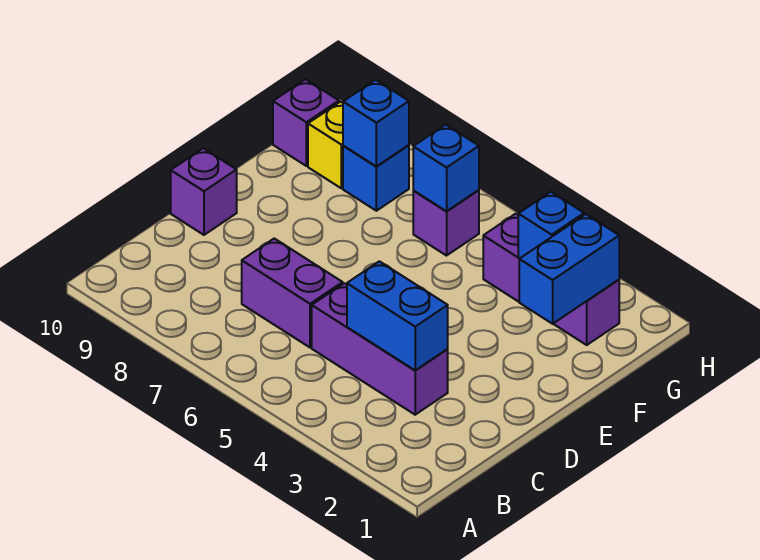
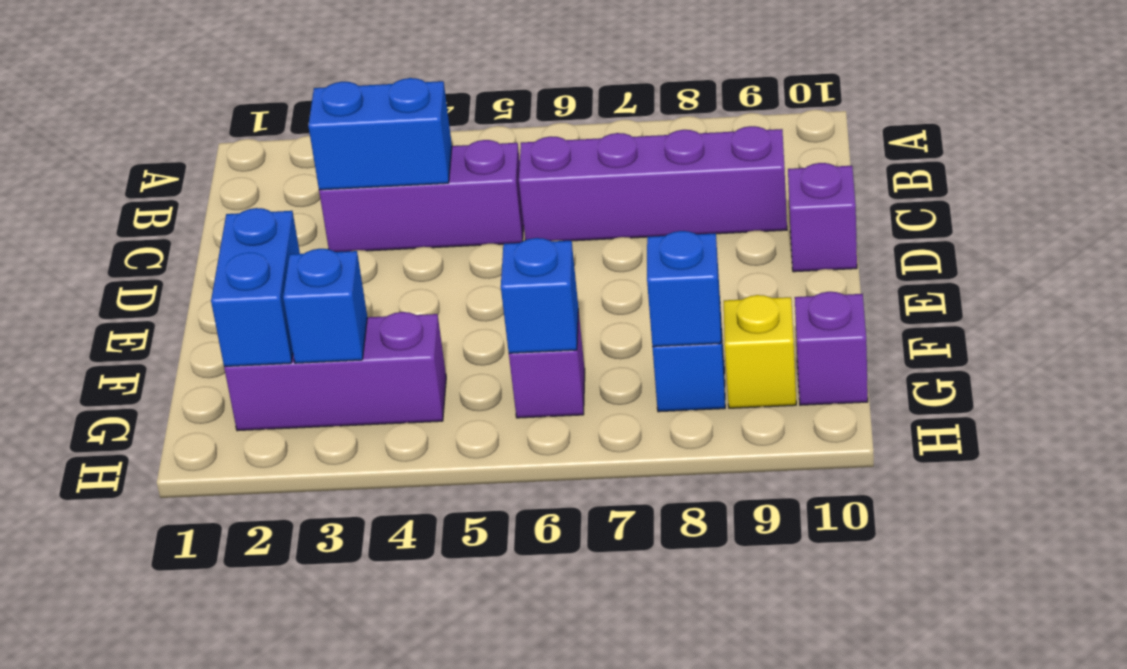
purple 1x2 brick [242,239,343,348] -> purple 1x4 brick [519,126,787,241]

